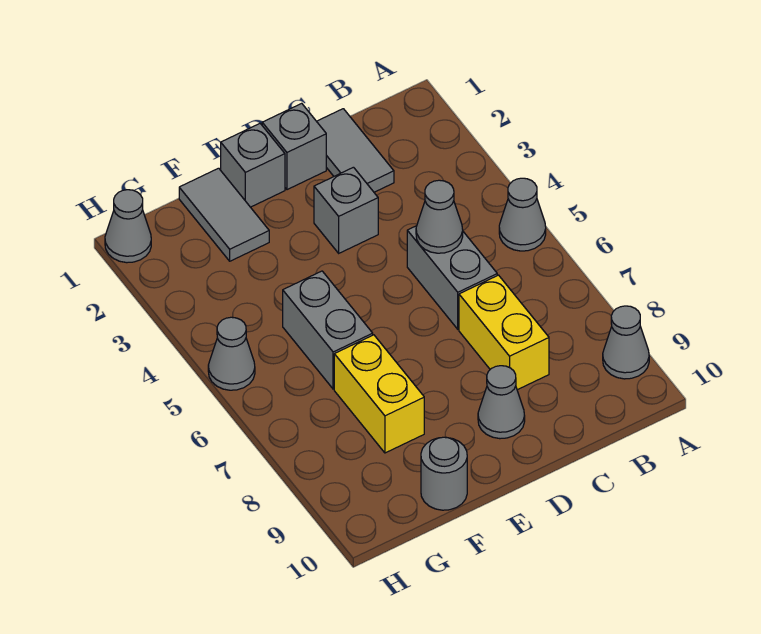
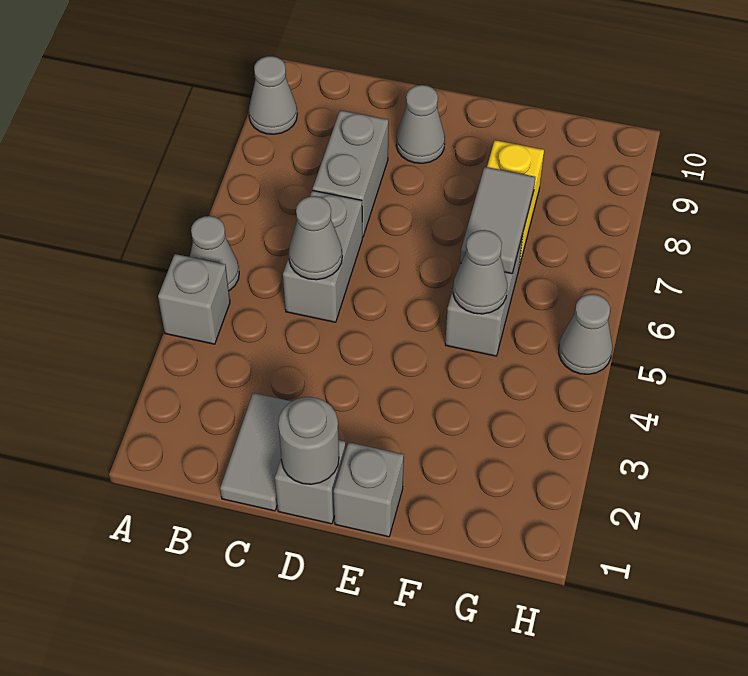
yellow 1x2 brick [459,275,549,390] -> grey 1x2 brick [313,110,388,237]
grey 1x1 brick [314,167,378,253] -> grey 1x1 brick moved to [158,254,230,344]
grey 1x2 tile [179,168,269,261] -> grey 1x2 tile moved to [460,167,535,274]
grey 1x1 round brick [421,437,467,510] -> grey 1x1 round brick moved to [278,397,339,484]
grey 1x1 cone [105,190,151,263] -> grey 1x1 cone moved to [453,230,507,314]

